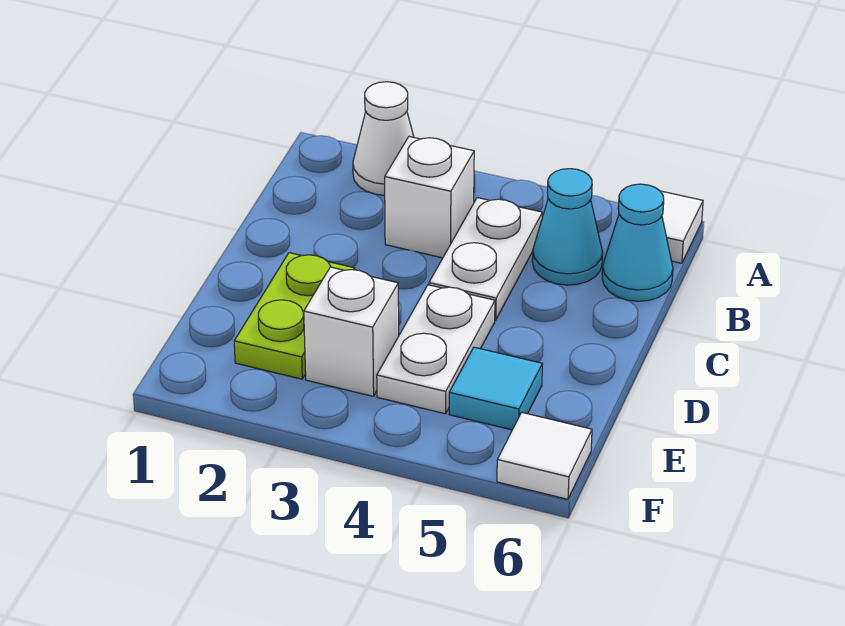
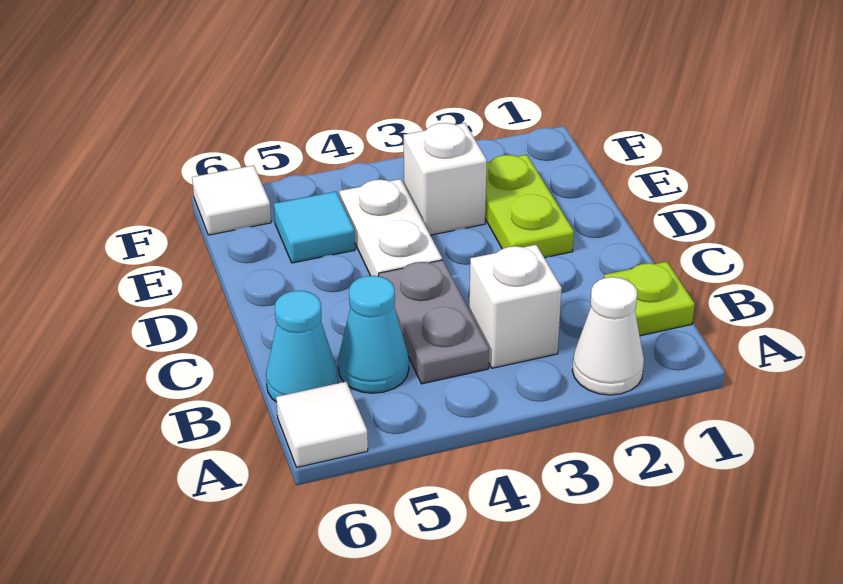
none -> lime 1x1 plate [604,262,695,336]
white 1x2 plate [429,198,542,320] -> grey 1x2 plate [379,260,489,384]

